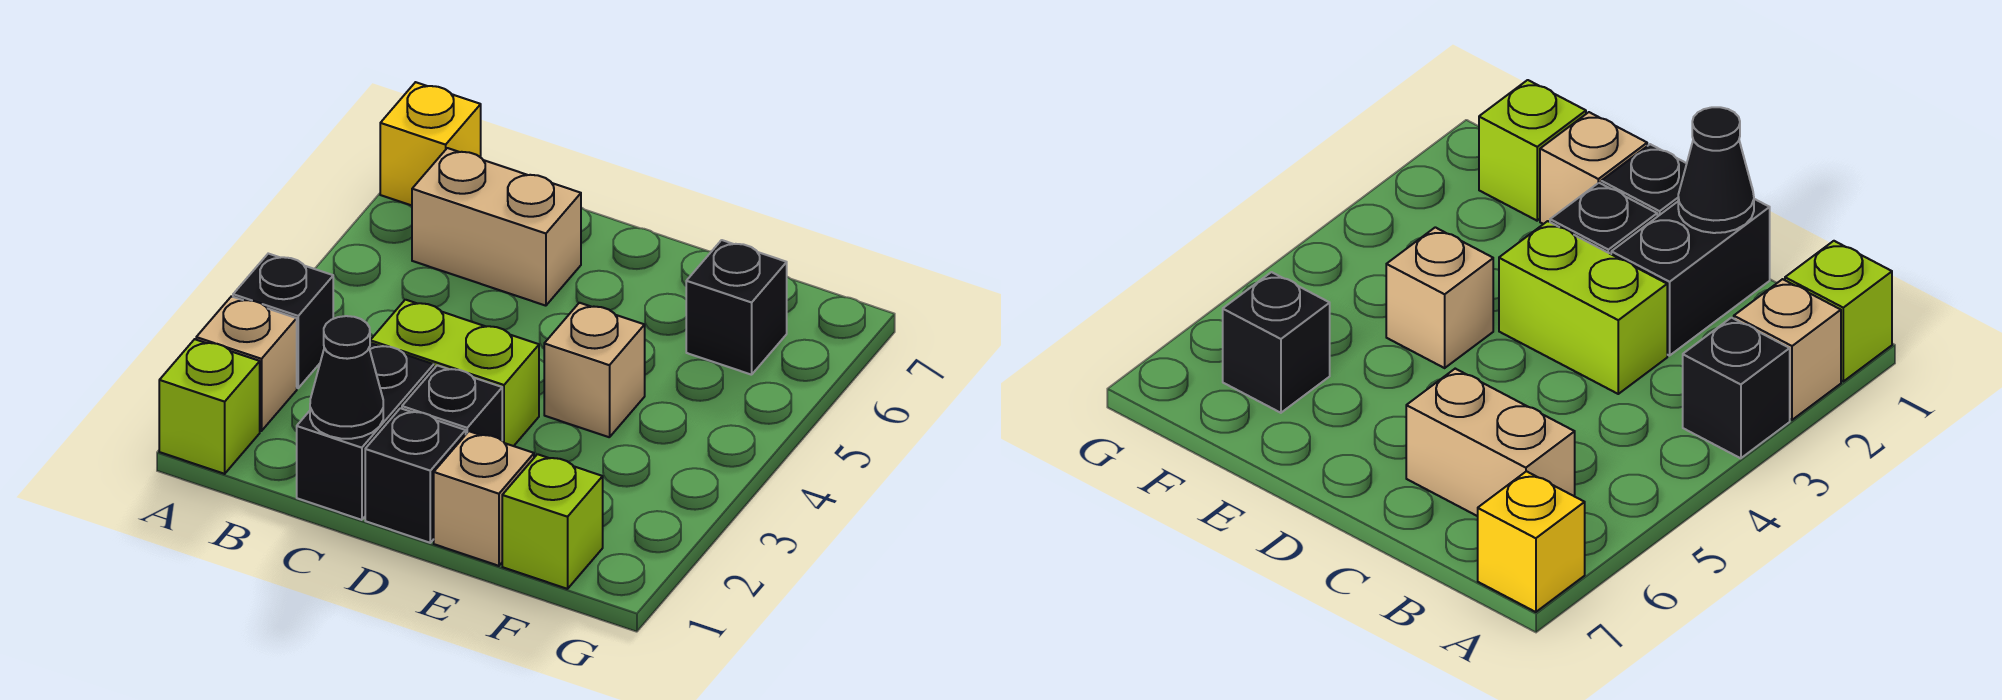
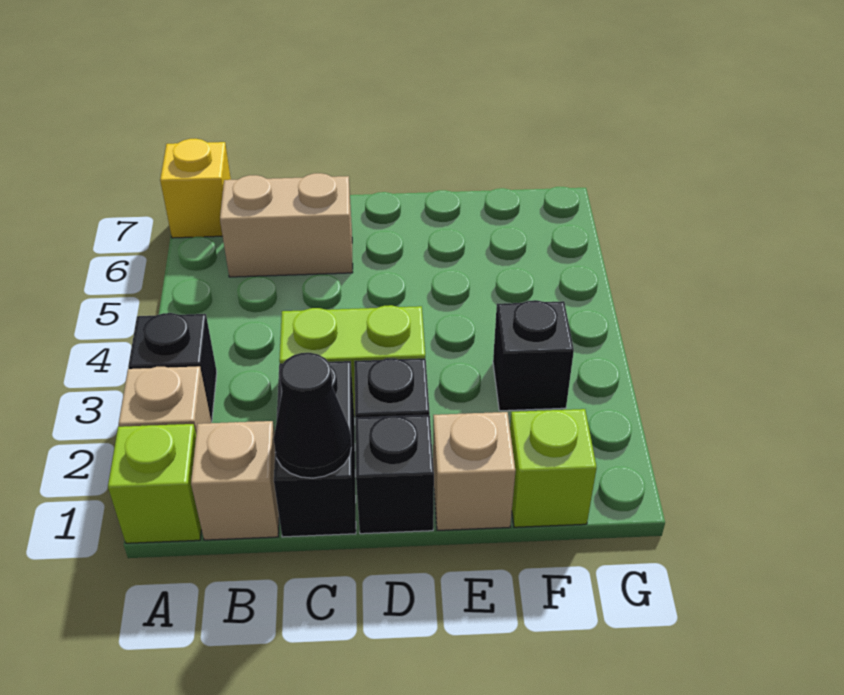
tan 1x1 brick [544,303,645,437] -> tan 1x1 brick moved to [191,421,279,540]
black 1x1 brick [686,240,787,375] -> black 1x1 brick moved to [493,300,574,411]

